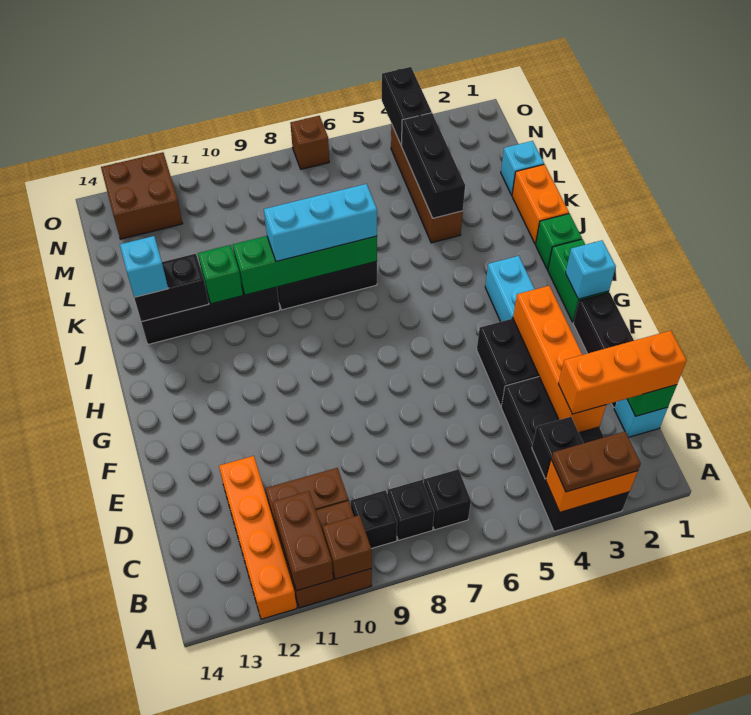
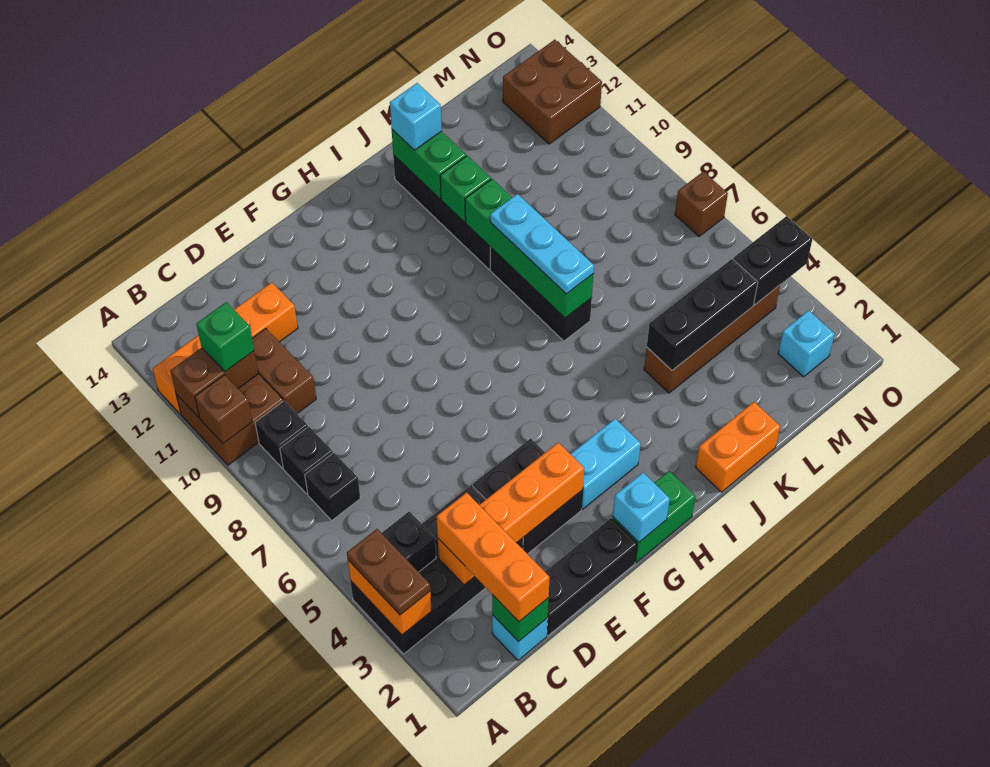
green 1x1 brick [536,214,582,270] -> green 1x1 brick moved to [196,302,254,372]
cyan 1x3 brick [264,184,377,261] -> cyan 1x3 plate [490,194,594,294]
black 1x2 brick [134,254,209,322] -> green 1x2 brick [392,130,466,199]
cyan 1x1 brick [501,141,544,195] -> cyan 1x1 brick moved to [778,310,835,377]

